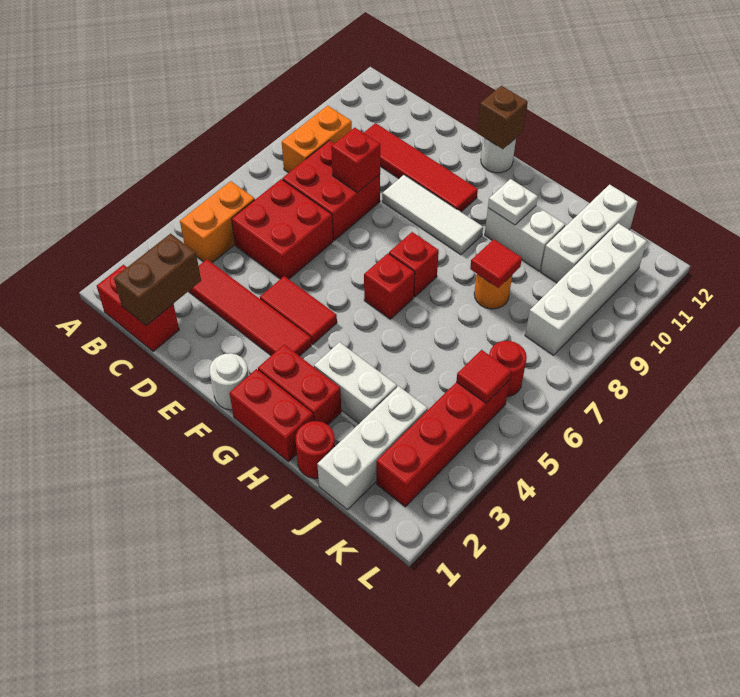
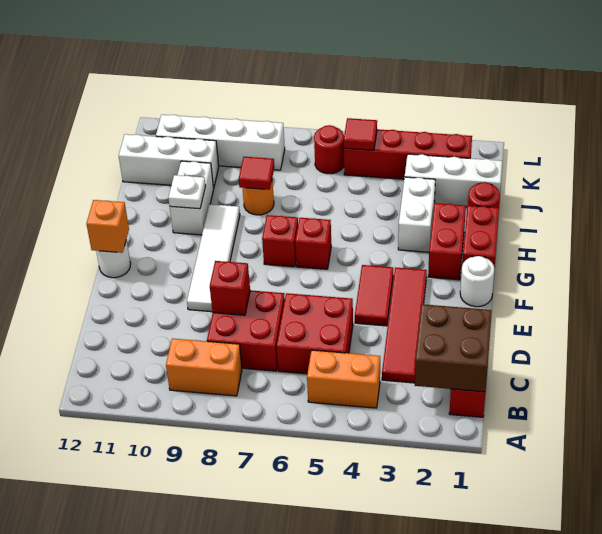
brown 1x2 brick [114,234,201,325] -> brown 2x2 brick [415,304,492,392]
red 1x4 tile [364,123,478,212] -> none
white 1x3 tile [382,175,483,255] -> white 1x4 tile [187,204,240,312]
brown 1x1 brick [477,86,528,149] -> orange 1x1 brick [86,200,129,253]

